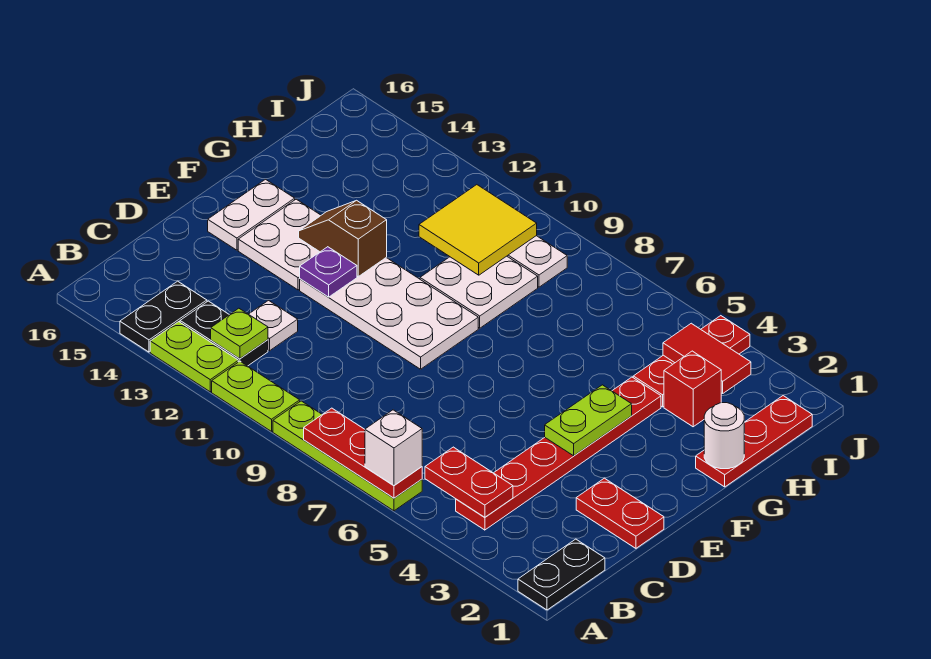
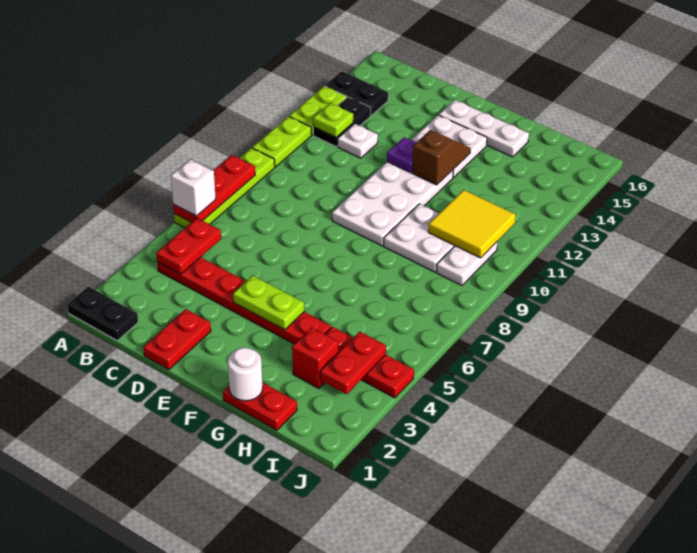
white 1x2 plate [208,179,295,250] -> white 1x3 plate [439,100,529,157]
red 1x3 plate [696,396,812,487] -> red 1x2 plate [223,382,297,430]
red 1x2 tile [663,323,751,393] -> red 1x2 plate [320,332,386,394]

